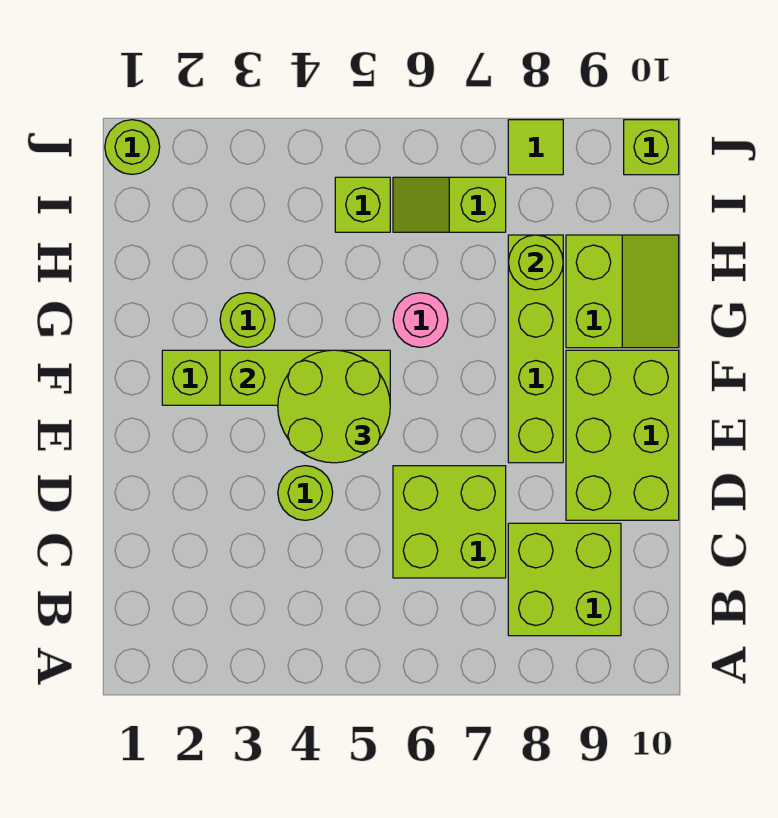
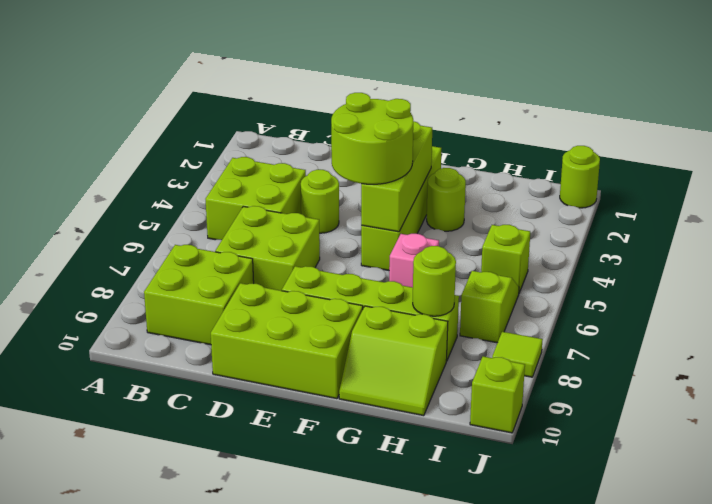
none -> lime 2x2 brick [206,157,306,240]
pink 1x1 round brick [393,293,448,347] -> pink 1x1 brick [389,234,439,287]

